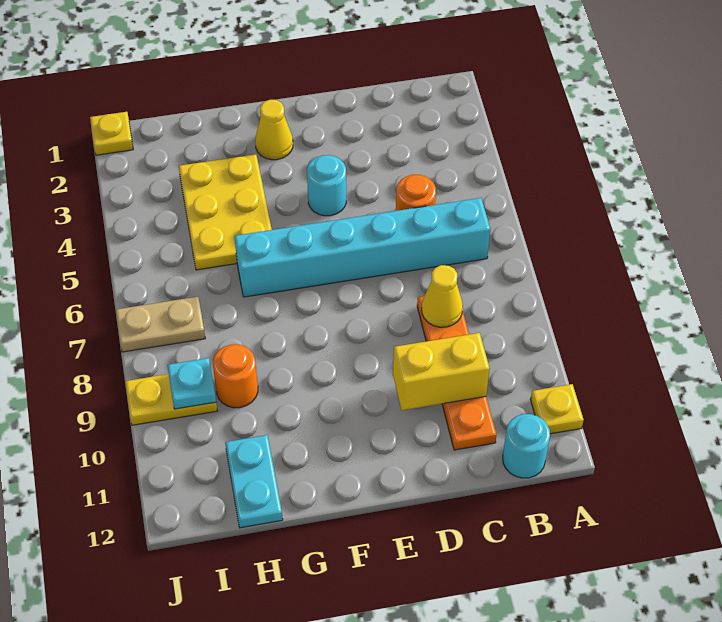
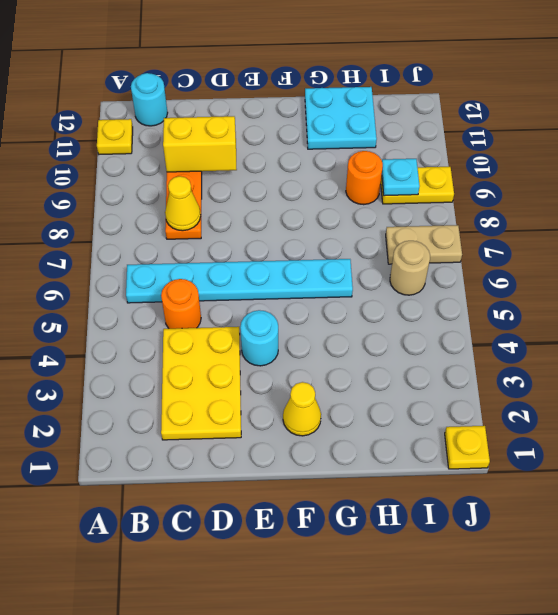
cyan 1x6 brick [234,198,491,297] -> cyan 1x6 plate [126,259,353,303]
yellow 2x3 plate [179,154,272,270] -> yellow 2x3 plate moved to [161,327,241,440]
cyan 1x2 plate [225,435,283,528] -> cyan 2x2 plate [305,87,377,149]
none -> tan 1x1 round brick [390,241,430,295]

